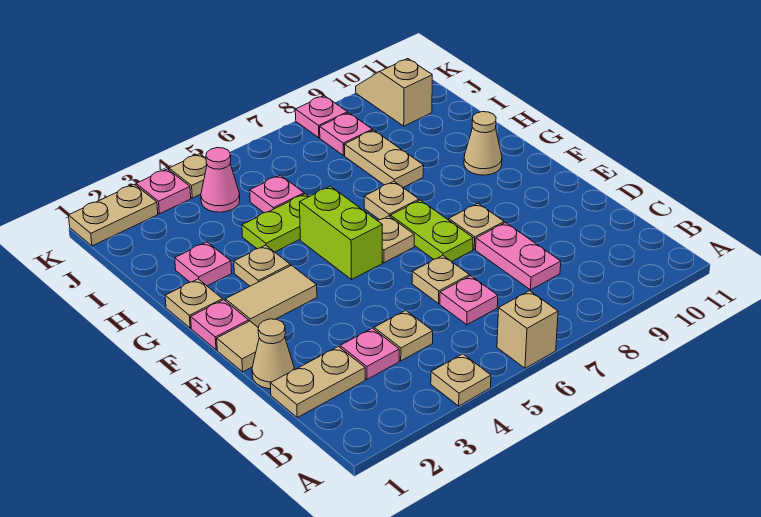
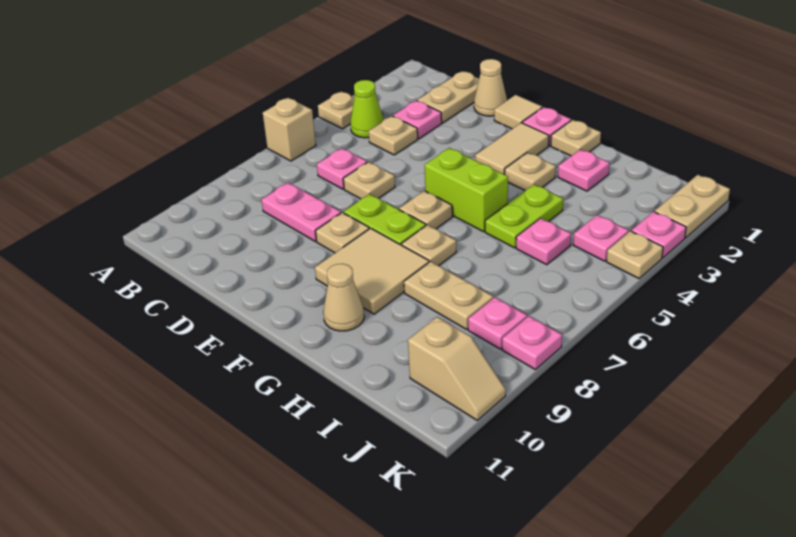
none -> lime 1x1 cone [350,80,384,138]
none -> tan 2x2 tile [315,228,429,314]
pink 1x1 cone [201,148,240,212] -> pink 1x1 plate [573,215,629,261]

